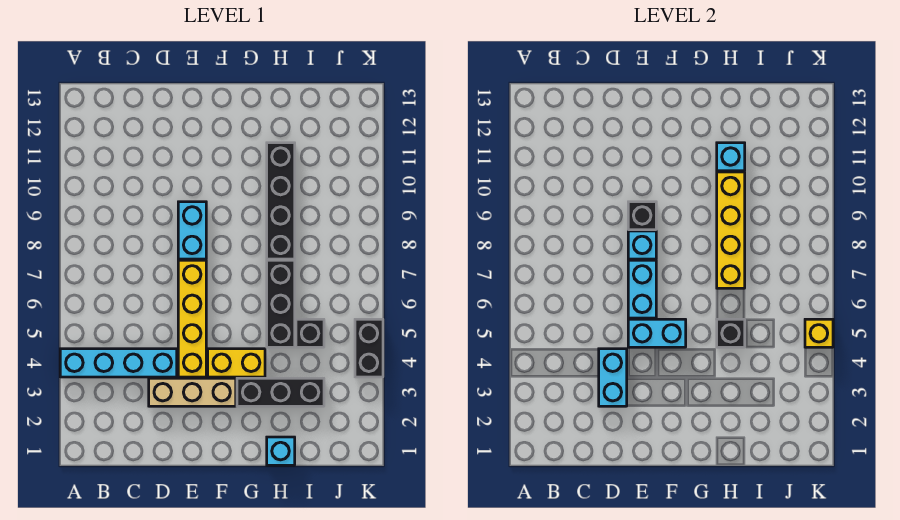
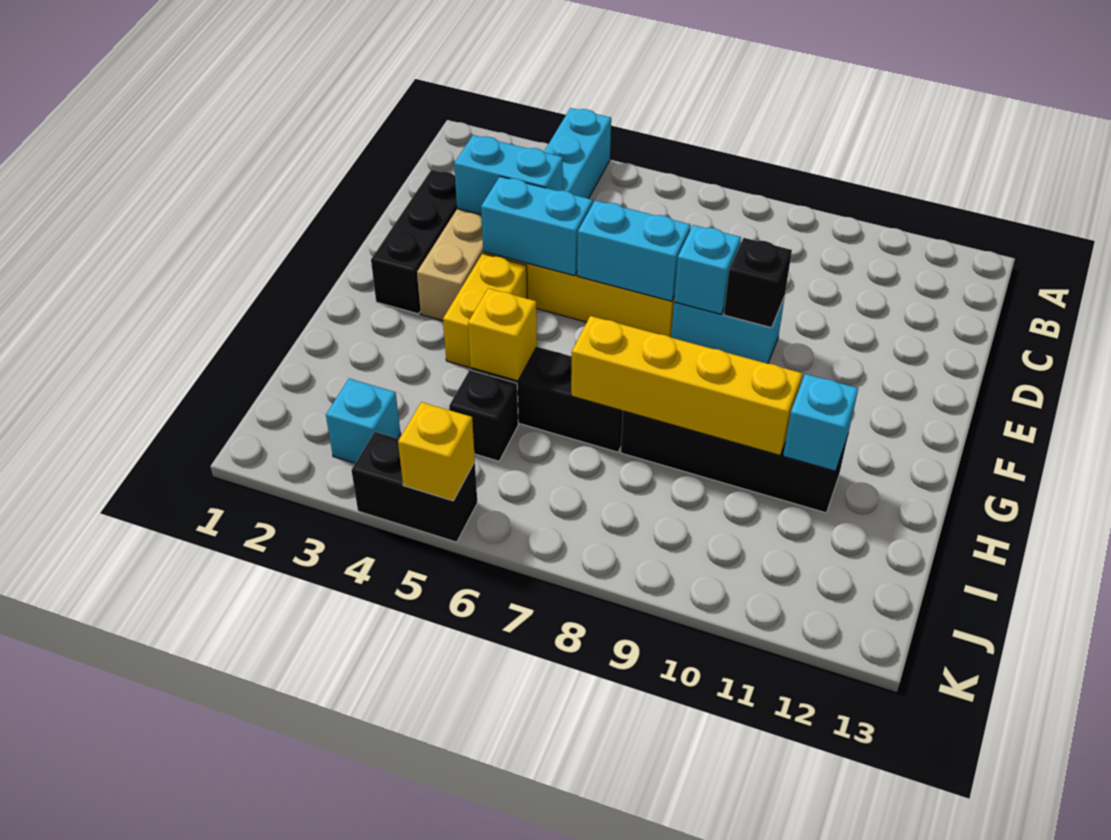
cyan 1x2 brick [628,319,686,347] -> cyan 1x2 brick turned to [481,177,593,276]
black 1x3 brick [237,378,324,406] -> black 1x3 brick moved to [371,170,457,314]
cyan 1x1 brick [267,437,295,465] -> cyan 1x1 brick moved to [326,379,401,463]
black 1x1 brick [717,319,745,347] -> yellow 1x1 brick [468,288,537,381]

